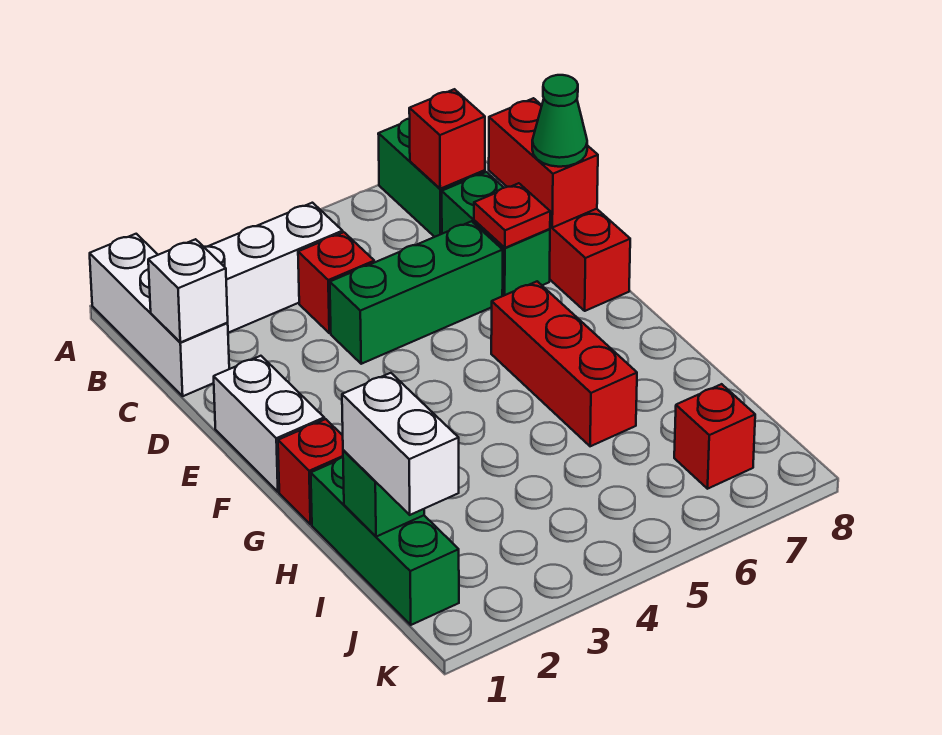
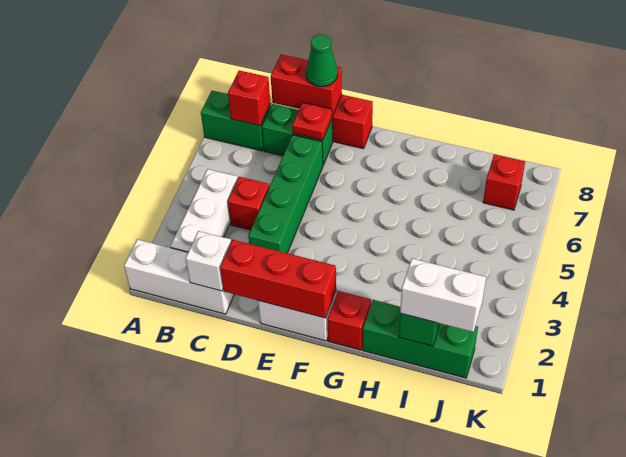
green 1x3 brick [330,221,503,364] -> green 1x4 brick [248,135,323,253]
red 1x3 brick [491,281,637,446] -> red 1x3 brick moved to [220,240,336,318]

